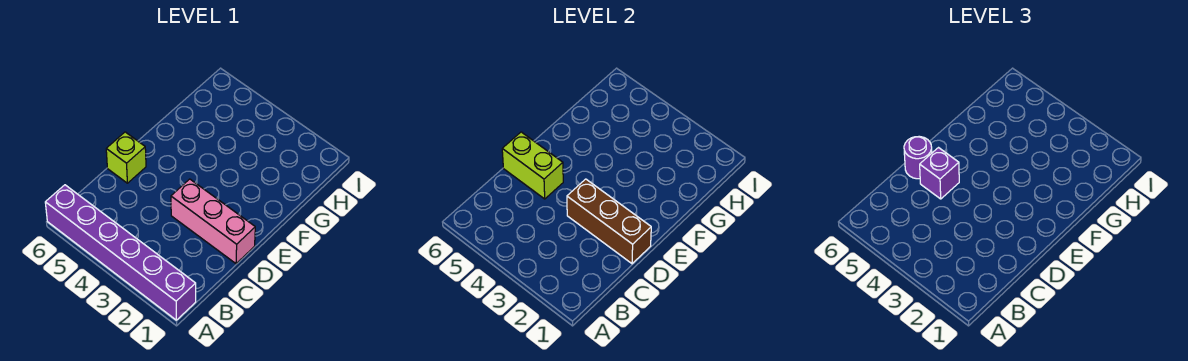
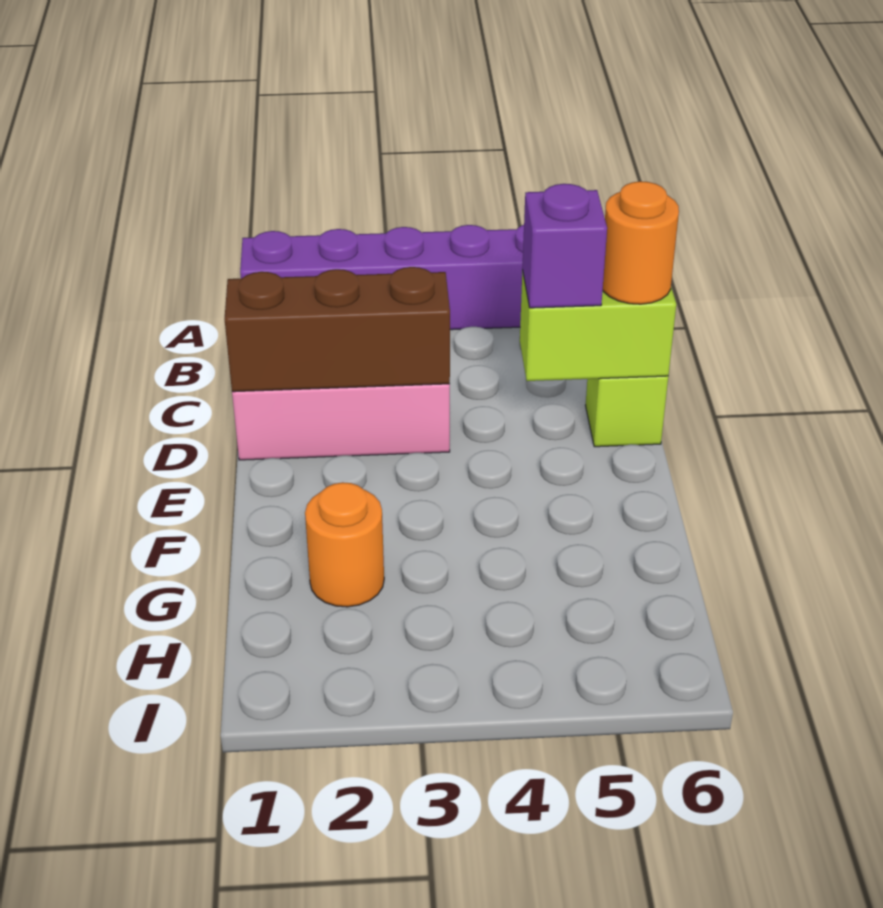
purple 1x1 round brick [904,136,932,179] -> orange 1x1 round brick [603,181,679,304]
none -> orange 1x1 round brick [305,482,384,607]

